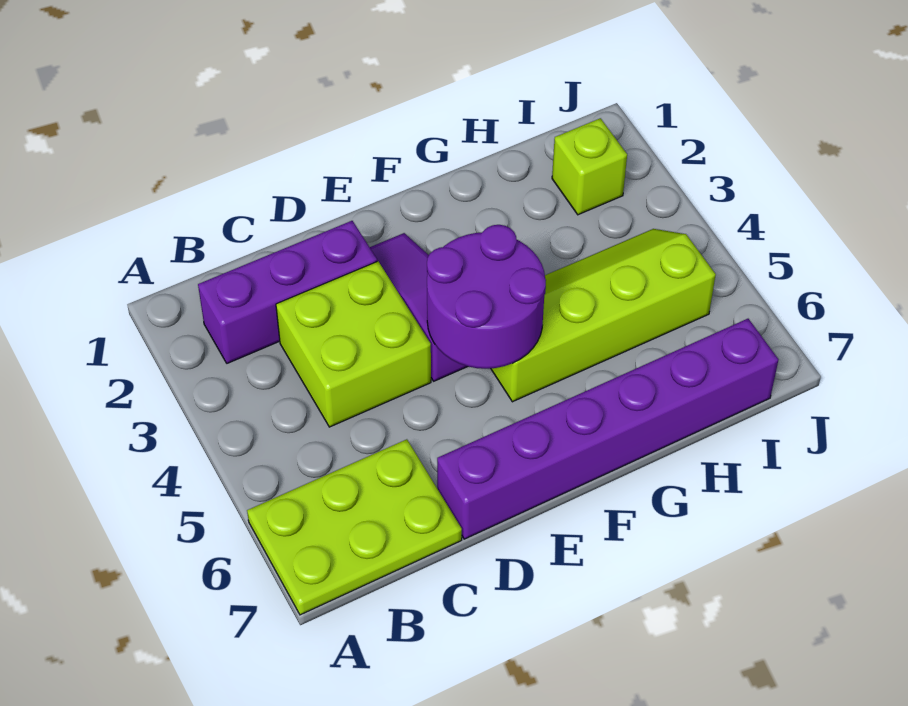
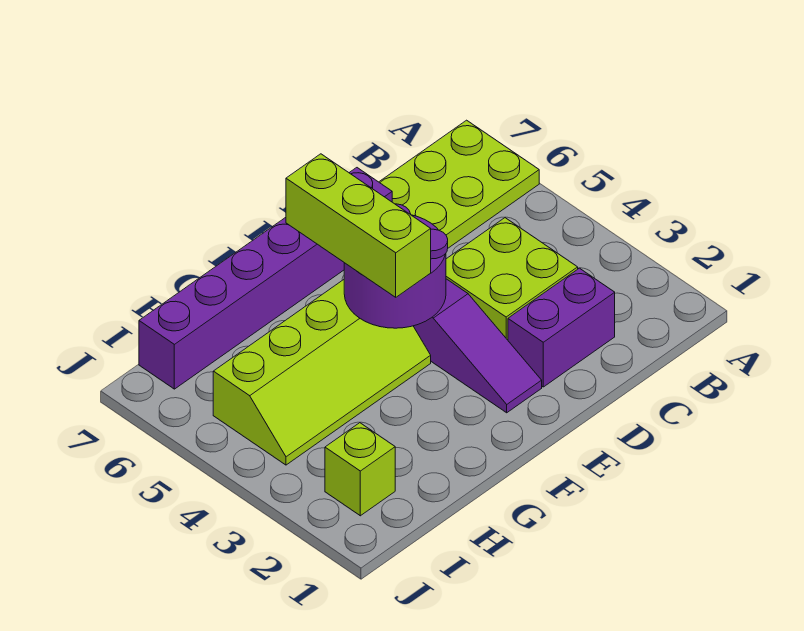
purple 1x3 brick [198,221,377,363] -> purple 1x2 brick [508,268,615,387]
none -> lime 1x3 brick [286,154,431,297]

